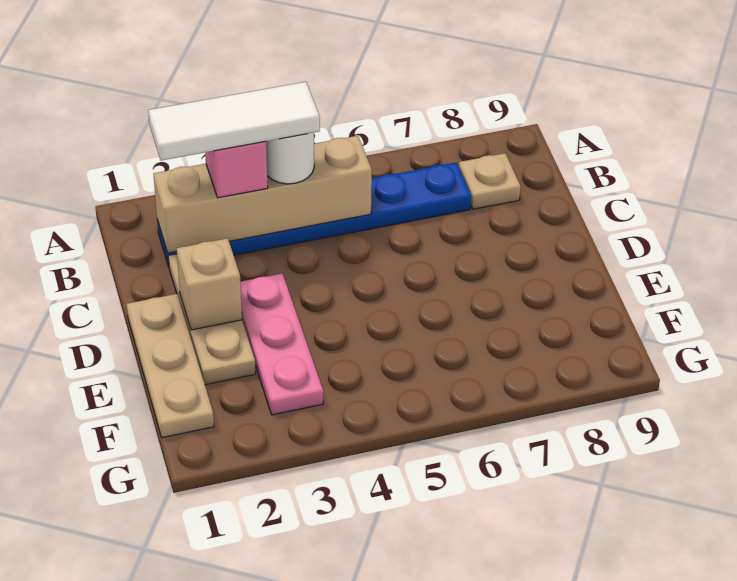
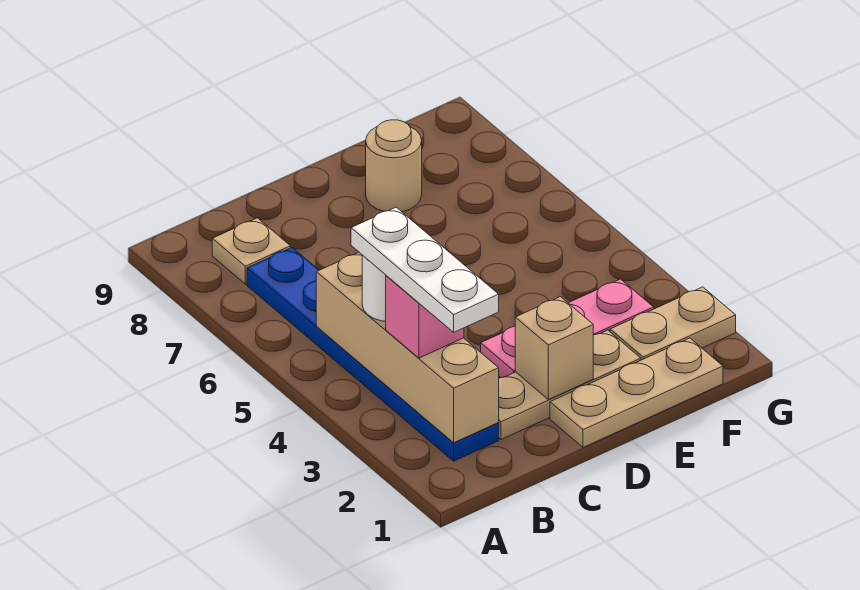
white 1x3 tile [148,82,320,160] -> white 1x3 plate [351,207,499,332]
none -> tan 1x1 round brick [366,120,422,212]
none -> tan 1x2 plate [610,287,736,360]

